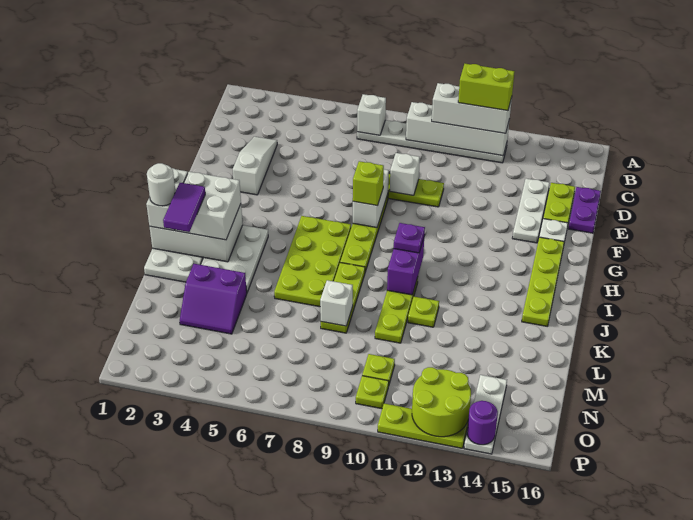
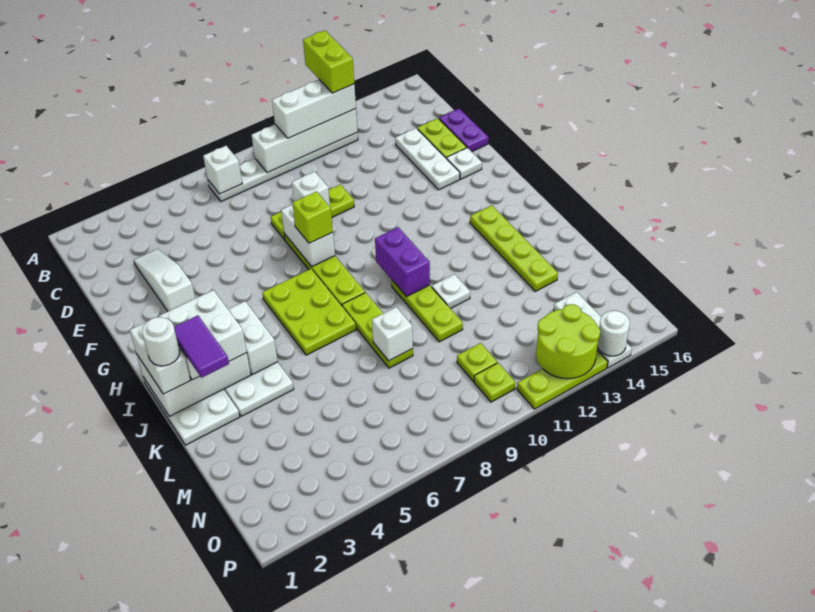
lime 1x2 brick [458,64,515,111] -> lime 1x2 brick turned to [303,30,354,93]
lime 1x4 plate [522,237,564,326] -> lime 1x4 plate moved to [470,205,558,291]
lime 2x4 plate [274,216,351,307] -> lime 2x3 plate [262,269,356,355]
none -> white 1x2 brick [228,301,278,375]
purple 1x1 plate [394,223,425,253] -> none
lime 1x1 plate [408,297,439,327] -> white 1x1 plate [432,274,470,309]
purple 2x2 slope [180,264,247,334] -> none
purple 1x1 round brick [467,401,498,445] -> white 1x1 round brick [597,311,630,356]

